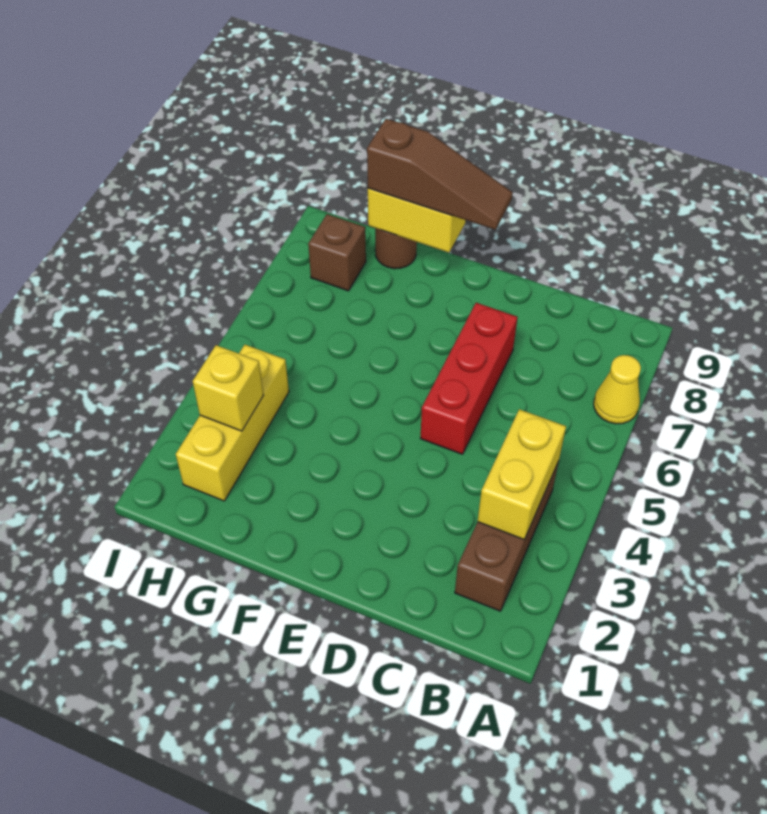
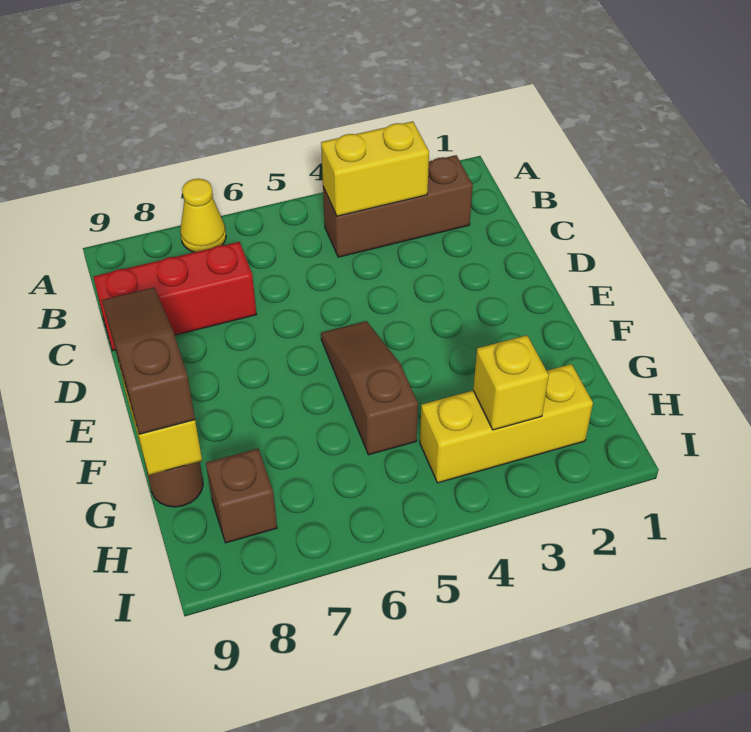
red 1x3 brick [420,303,518,454] -> red 1x3 brick moved to [94,242,256,351]
none -> brown 1x3 slope [321,321,418,455]

